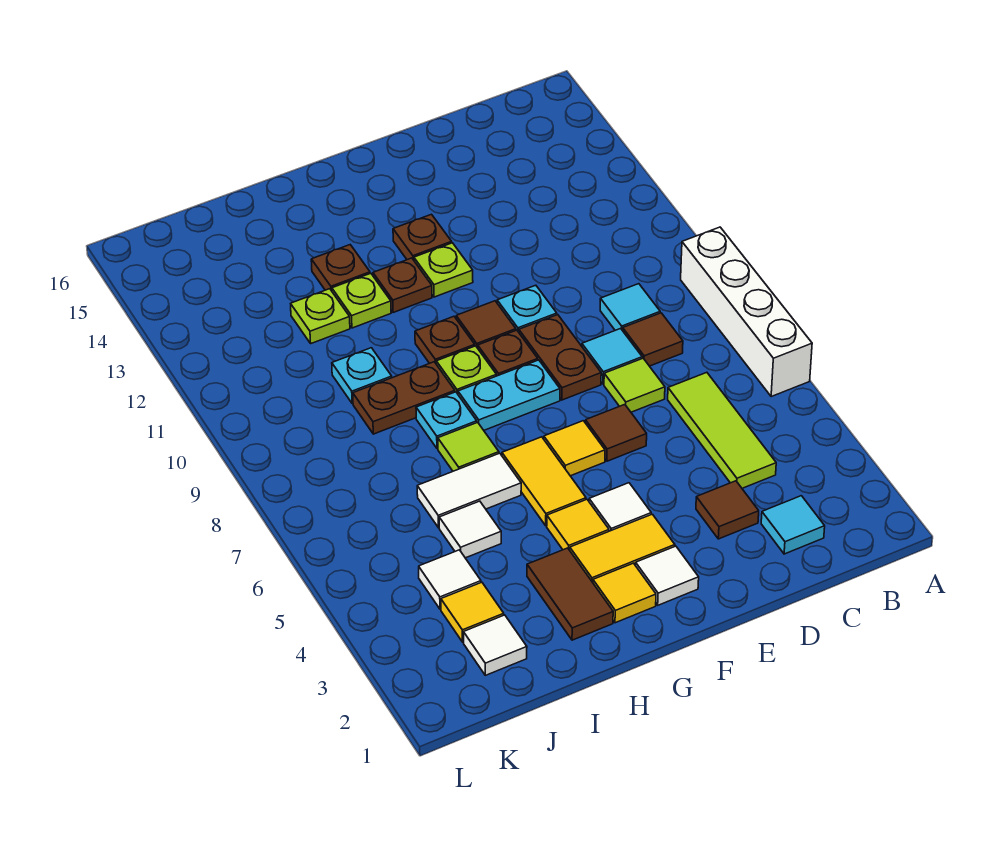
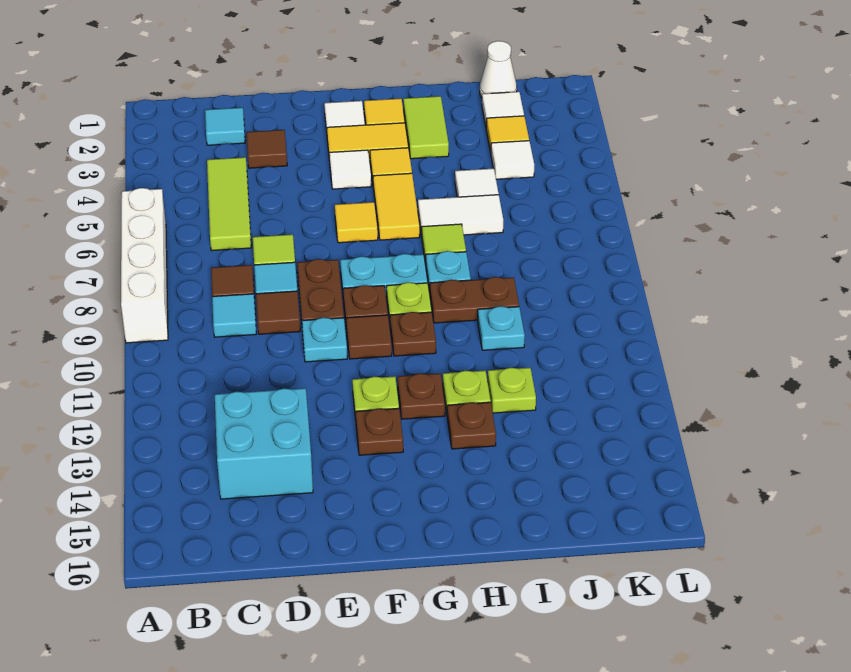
none -> cyan 2x2 brick [215,388,313,499]
brown 1x1 tile [585,405,647,461] -> brown 1x1 tile moved to [256,291,300,334]
brown 1x2 tile [527,548,613,640] -> lime 1x2 tile [403,96,449,159]
none -> white 1x1 cone [480,41,517,97]

